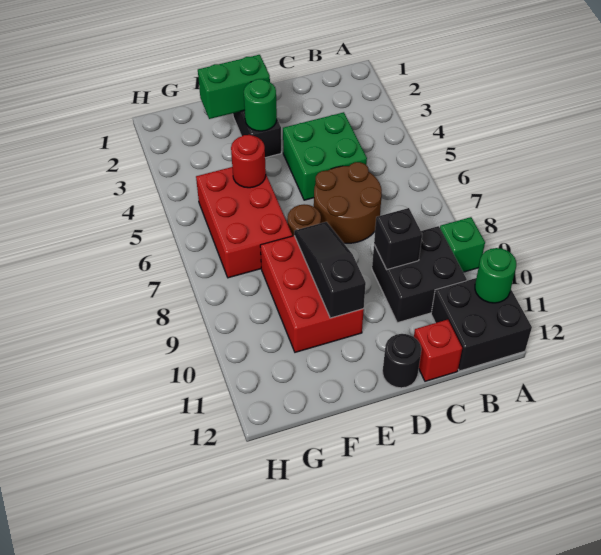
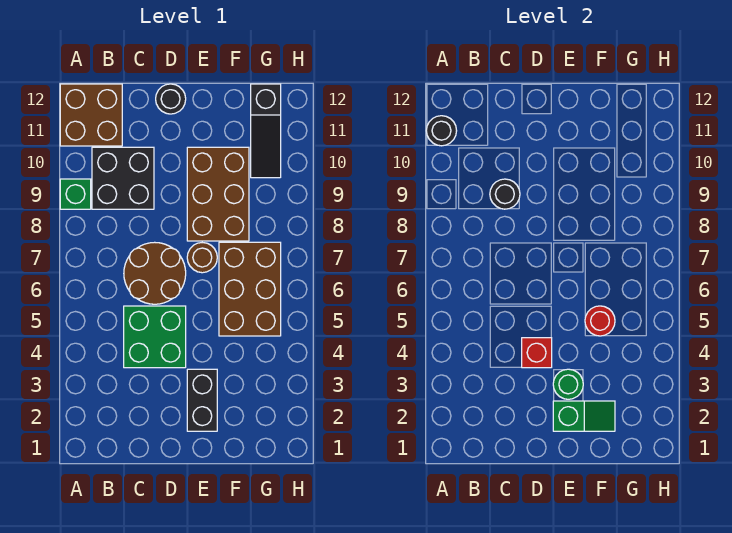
black 2x2 brick [431,278,532,371] -> brown 2x2 brick [60,84,122,146]
green 1x1 round brick [475,248,516,303] -> black 1x1 round brick [426,116,457,146]
black 1x1 brick [374,208,422,269] -> black 1x1 round brick [490,179,520,209]
red 1x1 brick [414,320,462,381] -> red 1x1 brick moved to [522,338,552,368]
green 1x2 brick [198,55,270,119] -> green 1x2 slope [553,401,615,431]
red 2x3 brick [260,236,364,352] -> brown 2x3 brick [187,147,249,241]
black 1x3 slope [294,222,366,318] -> black 1x3 slope moved to [251,84,281,178]
red 2x3 brick [196,167,292,278] -> brown 2x3 brick [219,242,281,336]

